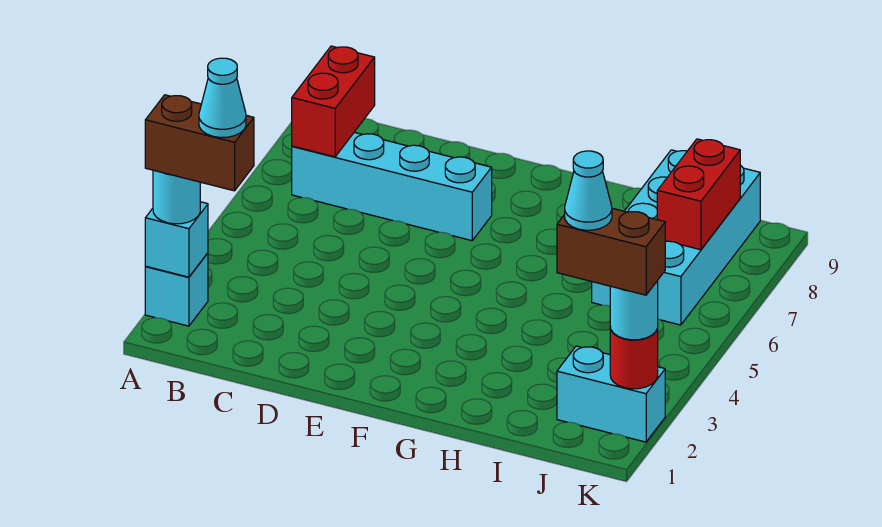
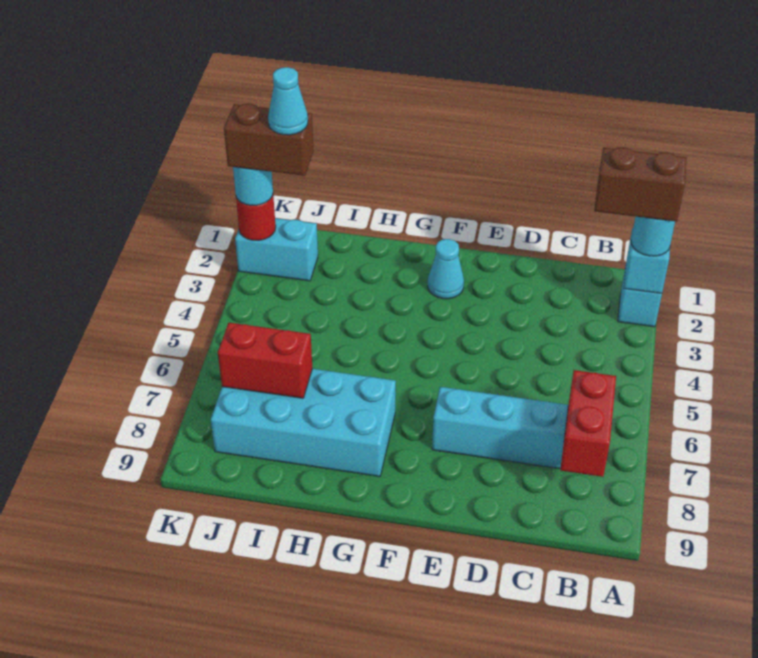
cyan 1x1 cone [199,58,246,138] -> cyan 1x1 cone moved to [428,239,464,299]
cyan 2x4 brick [592,150,760,325] -> cyan 2x4 brick turned to [211,369,396,477]
red 1x2 brick [657,139,740,250] -> red 1x2 brick turned to [218,323,312,398]

